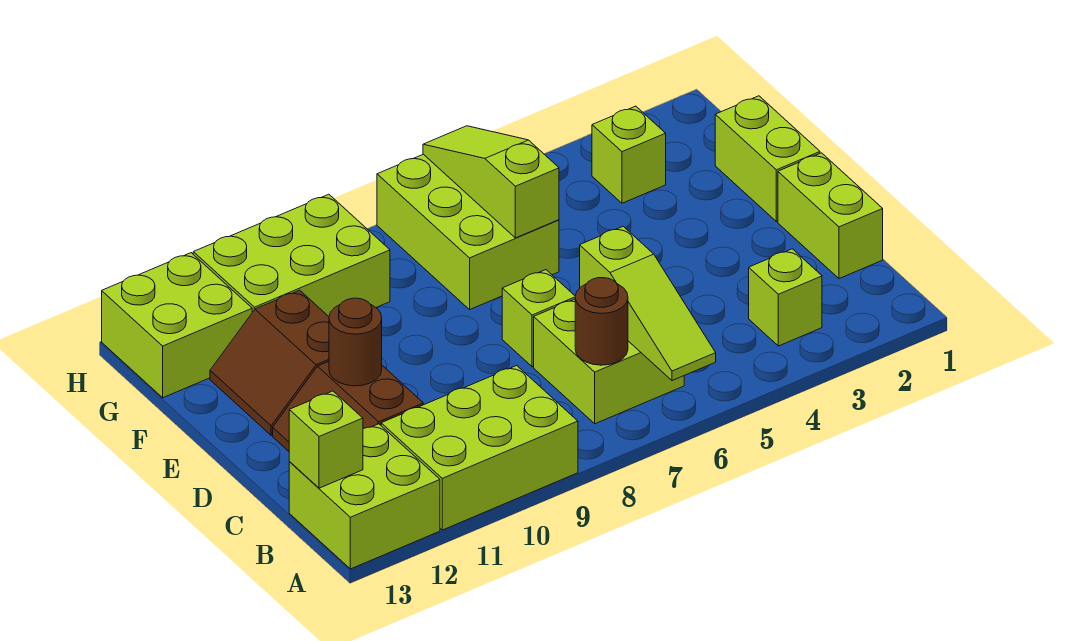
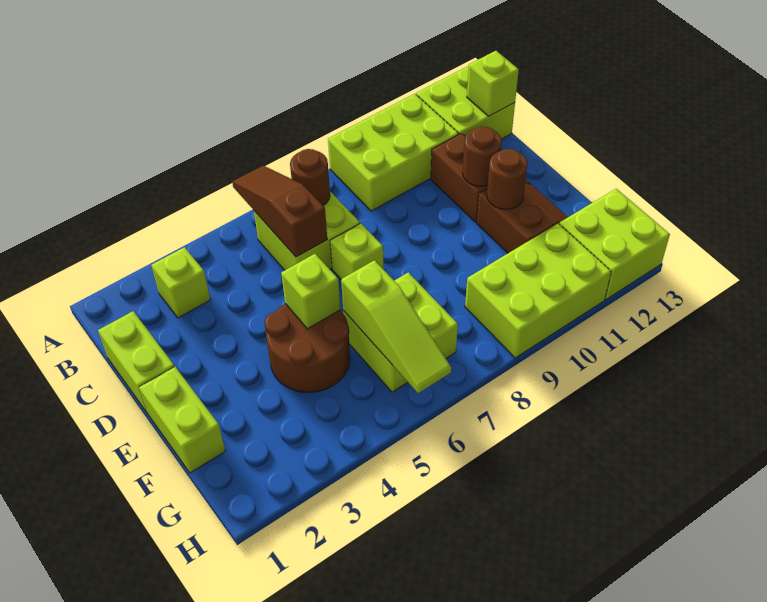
lime 1x3 slope [580,227,716,381] -> brown 1x3 slope [232,166,327,257]
none -> brown 2x2 round brick [264,304,350,393]
none -> brown 1x1 round brick [487,149,528,209]
lime 2x3 brick [377,154,559,310] -> lime 2x2 brick [343,272,458,392]
lime 1x1 brick [592,106,666,203] -> lime 1x1 brick moved to [281,254,340,329]

